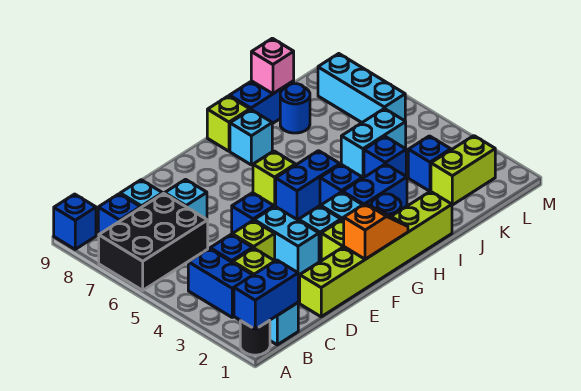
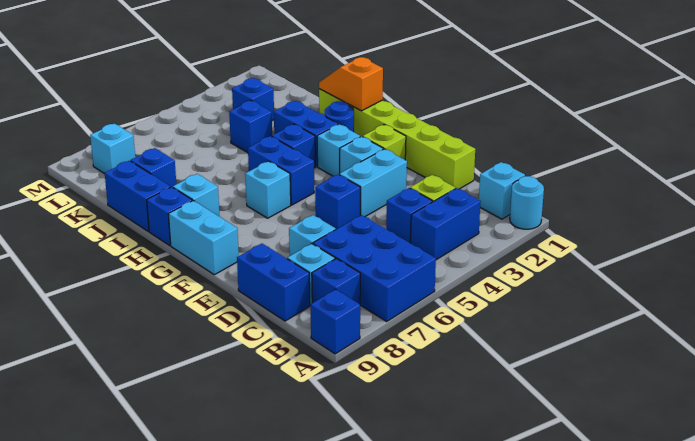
black 1x1 round brick [240,320,270,355] -> cyan 1x1 round brick [510,176,544,229]
blue 1x2 brick [234,260,298,329] -> blue 1x2 brick moved to [237,244,310,321]
black 2x3 brick [99,193,208,290] -> blue 2x3 brick [313,215,436,321]
lime 1x1 brick [232,221,275,261] -> none
orange 1x2 slope [344,204,408,259] -> orange 1x2 slope moved to [319,57,383,111]
lime 1x1 brick [253,151,295,207] -> cyan 1x1 brick [245,161,291,218]
lime 1x1 brick [207,96,250,151] -> blue 1x1 brick [147,187,192,245]
cyan 1x2 brick [341,109,406,178] -> cyan 1x2 brick moved to [168,201,239,275]
blue 1x1 round brick [280,84,310,133] -> blue 1x1 brick [131,148,176,187]
pink 1x1 brick [251,38,294,94] -> none
lime 1x2 brick [431,136,495,205] -> none
cyan 1x3 brick [318,54,405,123] -> cyan 1x1 brick [90,123,135,174]

